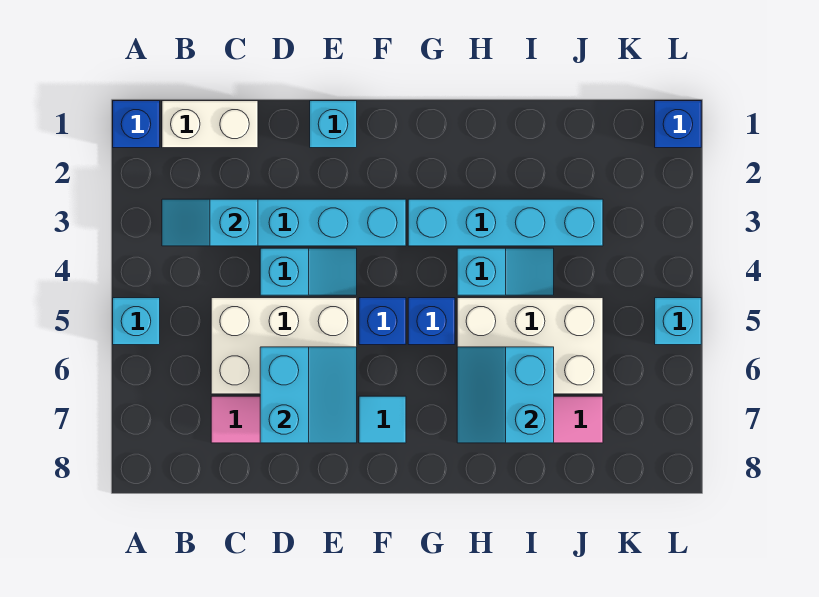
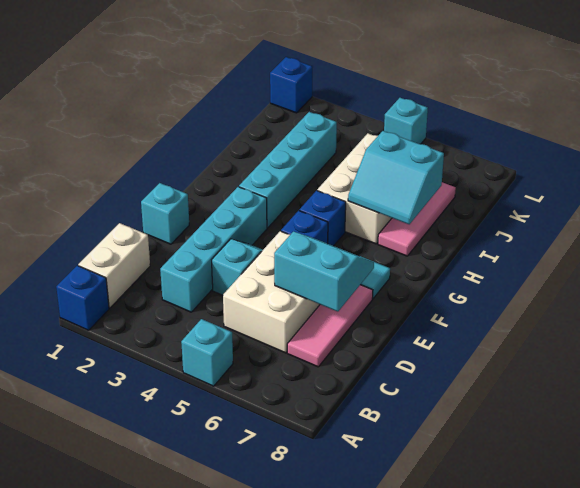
cyan 1x2 slope [162,199,258,246] -> none
cyan 1x2 slope [457,248,554,295] -> none

